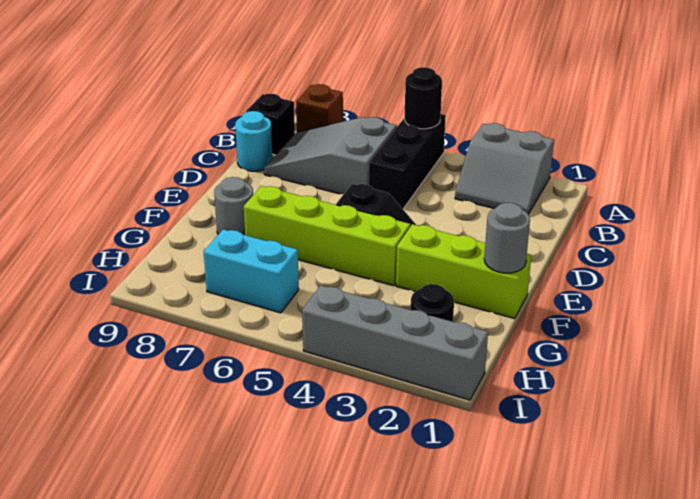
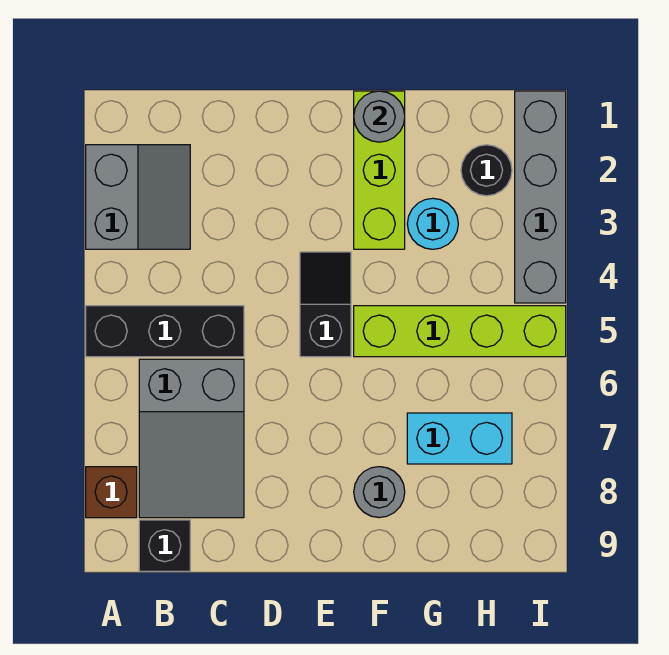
black 1x1 round brick [404,67,442,129] -> none
cyan 1x1 round brick [235,111,273,171] -> cyan 1x1 round brick moved to [407,198,458,249]
lime 1x4 brick [244,186,410,286] -> lime 1x4 brick turned to [354,306,566,357]
cyan 1x2 brick [204,229,299,313] -> cyan 1x2 brick turned to [407,413,512,464]

